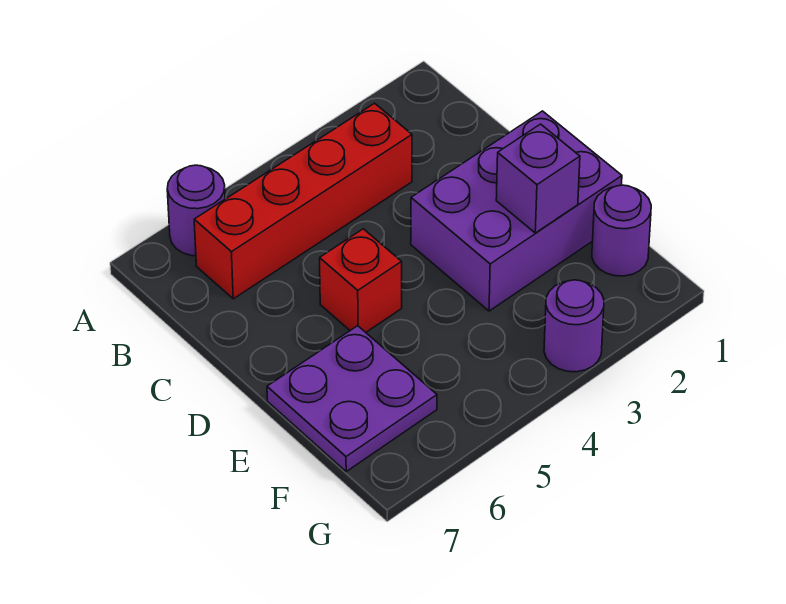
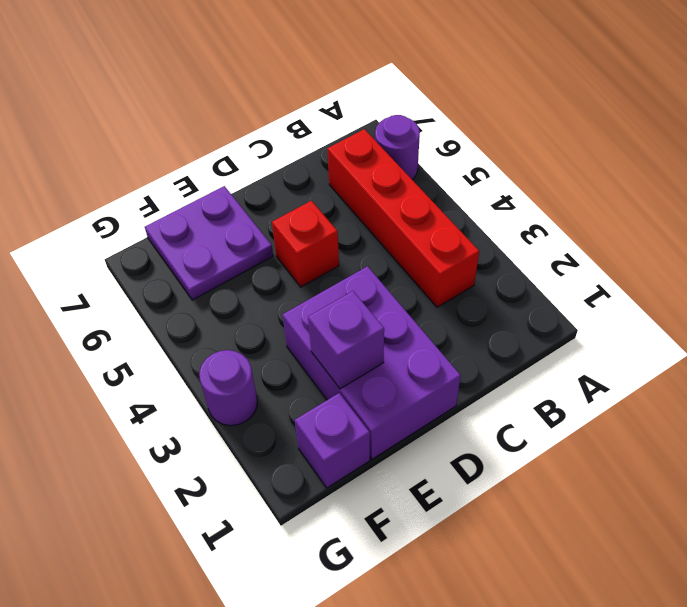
purple 1x1 round brick [592,185,651,276] -> purple 1x1 brick [295,393,370,488]

